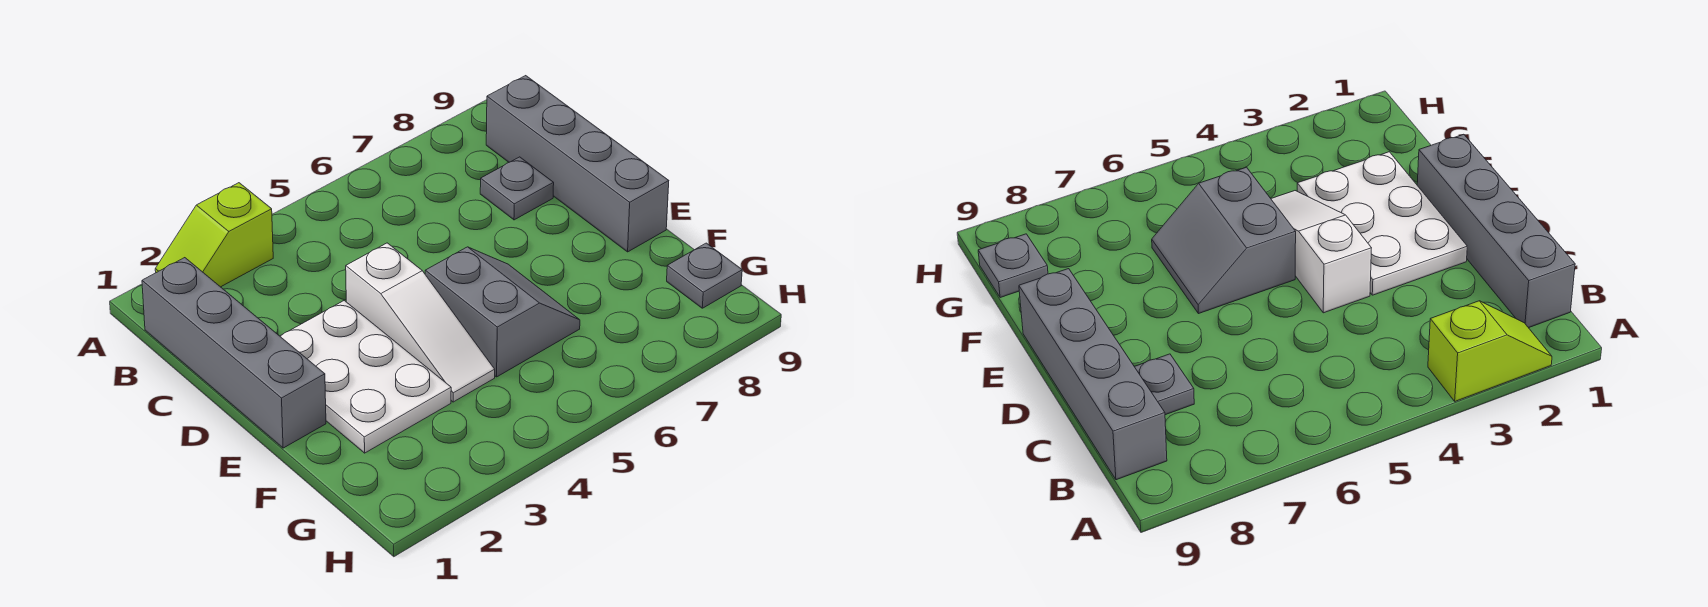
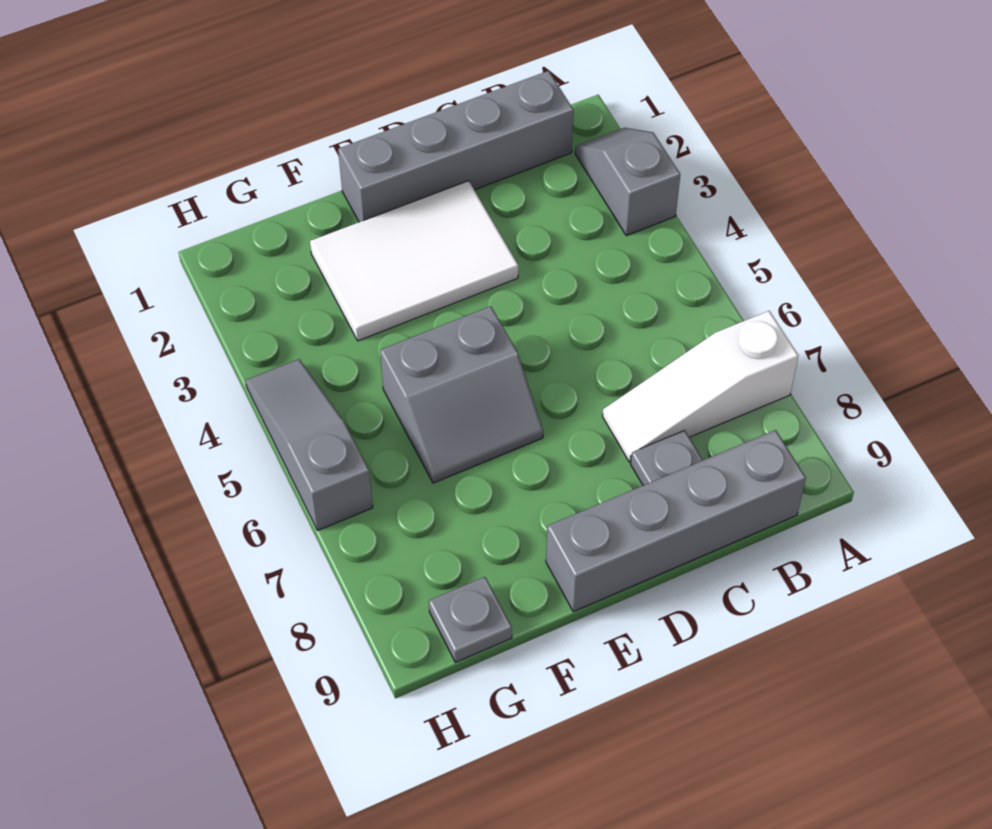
lime 1x2 slope [155,183,273,287] -> grey 1x2 slope [575,128,680,236]
white 2x3 plate [280,301,451,453] -> white 2x3 tile [310,181,518,341]
white 1x3 slope [346,243,495,402] -> white 1x3 slope moved to [602,311,798,462]
none -> grey 1x3 slope [245,359,373,531]

